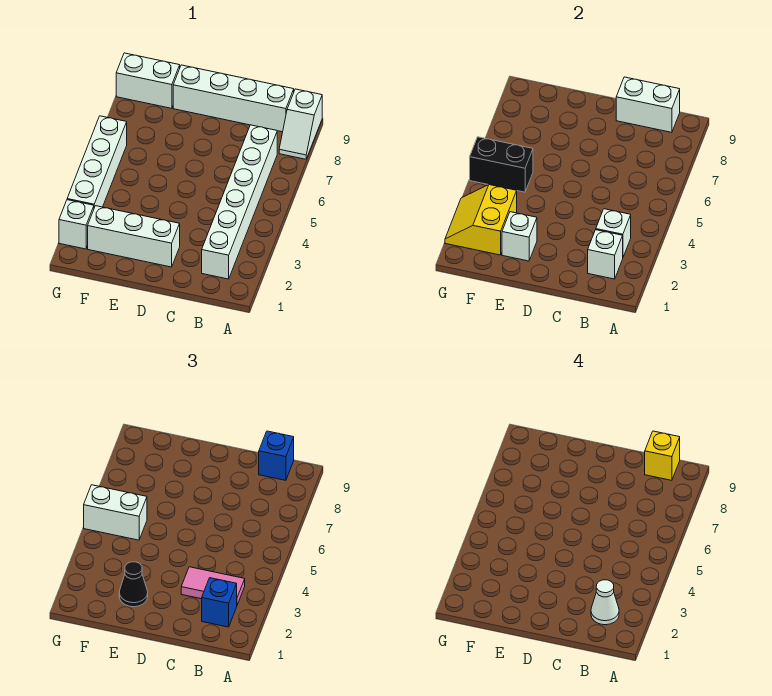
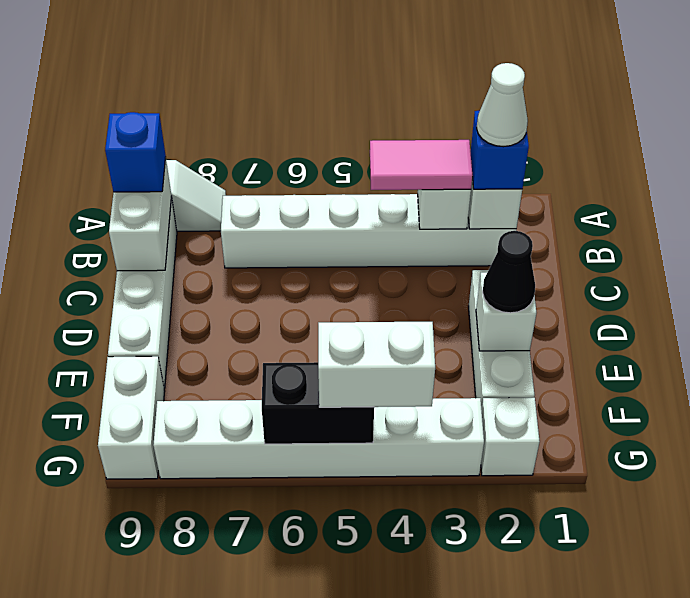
pink 1x2 tile [181,567,245,605] -> pink 1x2 tile turned to [370,140,473,190]
yellow 1x1 brick [645,431,680,480] -> none
yellow 2x2 slope [445,185,517,255] -> none
black 1x2 brick [470,137,533,192] -> black 1x2 brick turned to [262,362,374,444]
white 1x2 brick [84,485,147,540] -> white 1x2 brick turned to [318,322,435,407]
white 1x4 brick [67,116,127,207] -> white 1x6 brick [153,398,484,479]

